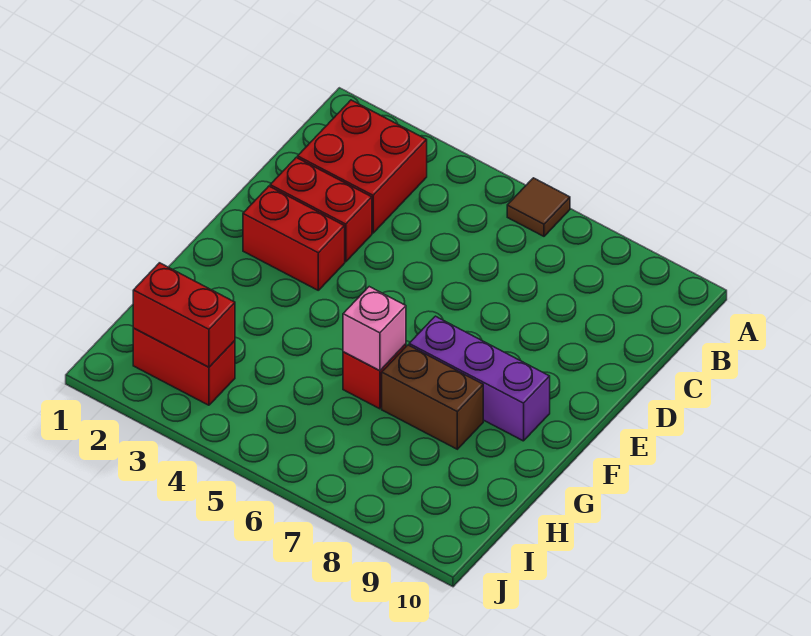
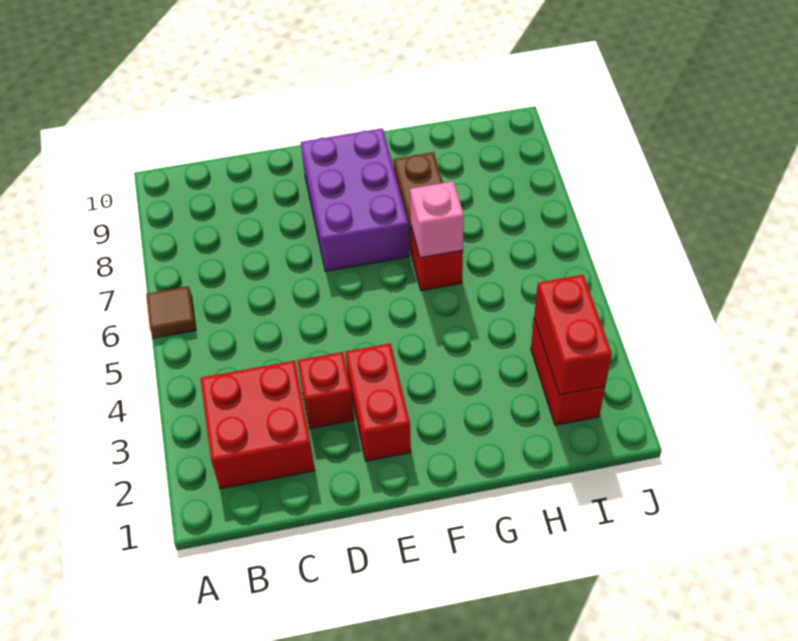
red 1x2 brick [270,157,372,262] -> red 1x1 brick [297,352,354,429]
purple 1x3 brick [409,316,550,441] -> purple 2x3 brick [301,128,409,271]

